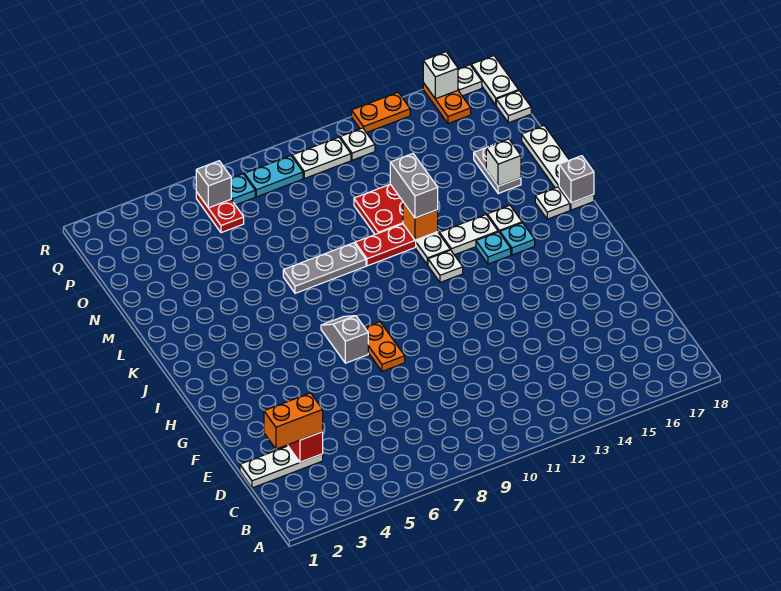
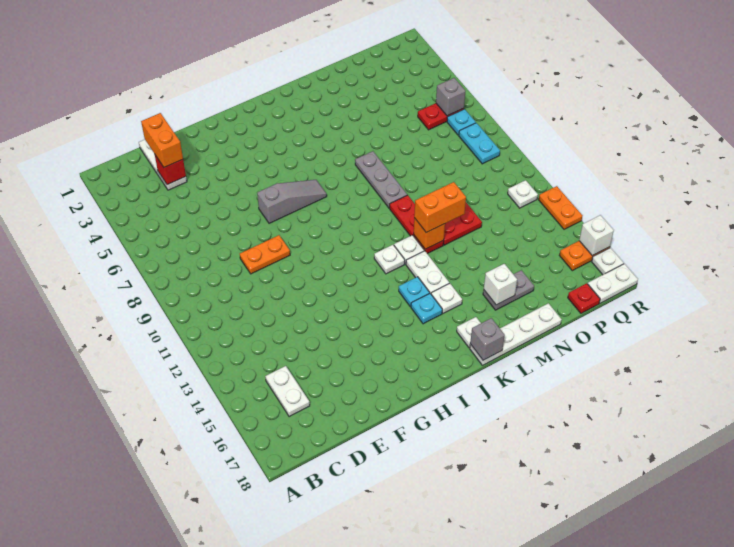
orange 1x2 plate [365,322,405,371] -> orange 1x2 plate moved to [240,235,290,274]
grey 1x2 slope [321,316,368,363] -> grey 1x3 slope [257,180,327,223]
grey 1x2 brick [390,154,438,218] -> orange 1x2 brick [414,182,466,233]
white 1x1 plate [496,91,531,123] -> red 1x1 plate [568,283,600,313]
white 1x2 plate [292,137,351,179] -> white 1x2 plate moved to [265,366,310,417]

